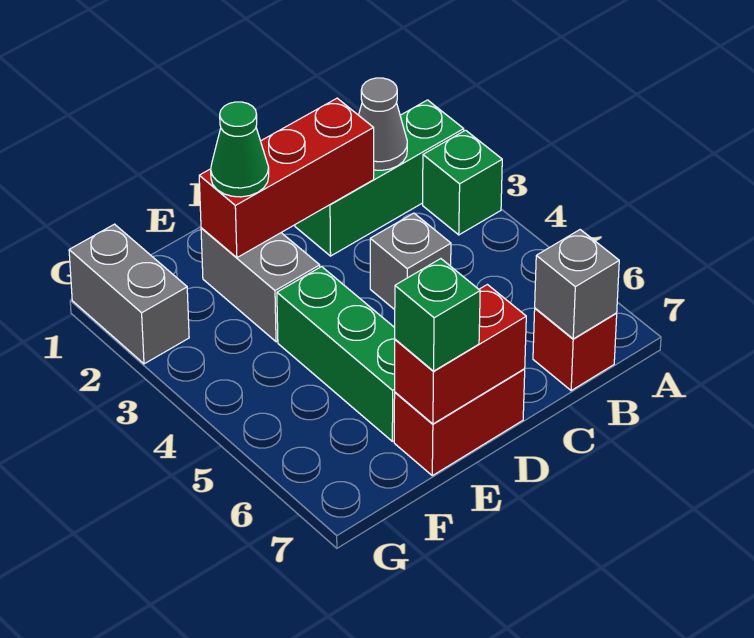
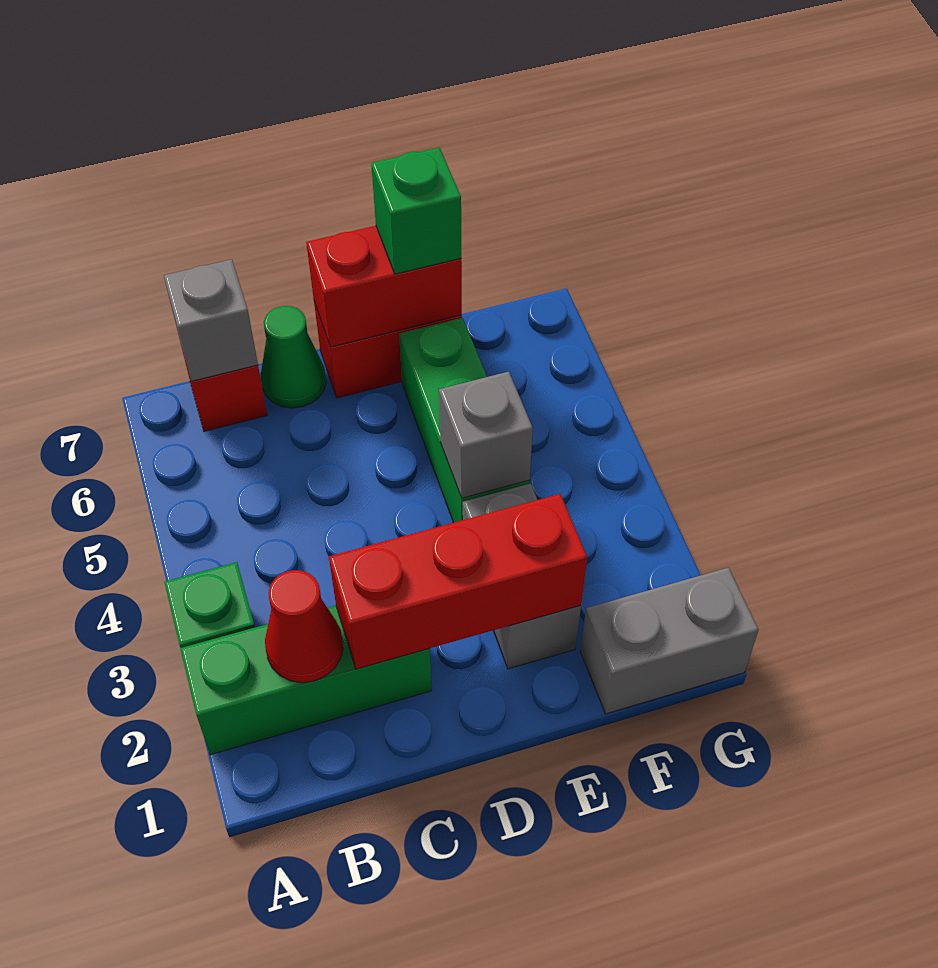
grey 1x1 cone [359,78,407,170] -> red 1x1 cone [265,570,343,683]
grey 1x1 brick [370,213,451,310] -> grey 1x1 brick moved to [439,372,533,498]
green 1x1 cone [211,102,269,197] -> green 1x1 cone moved to [261,306,326,408]
grey 1x2 brick [69,224,189,364] -> grey 1x2 brick turned to [580,568,759,714]

